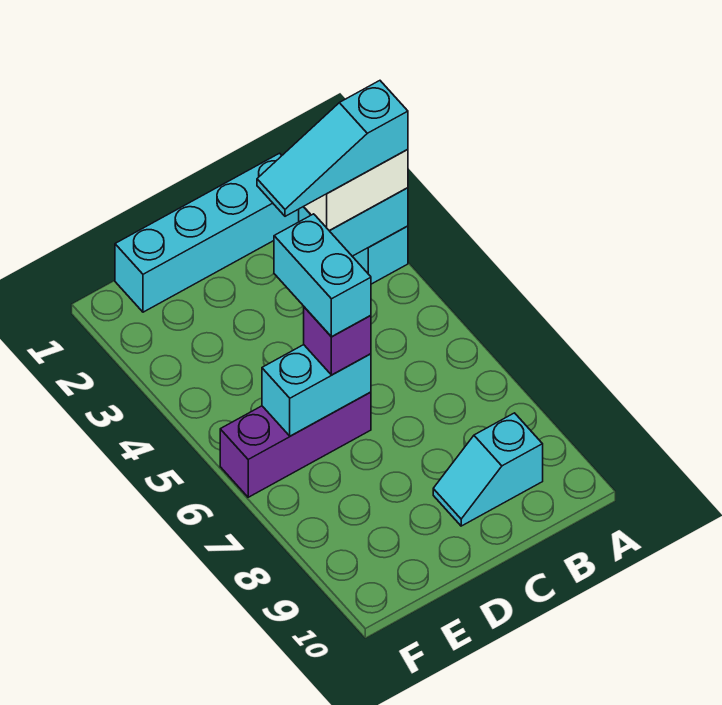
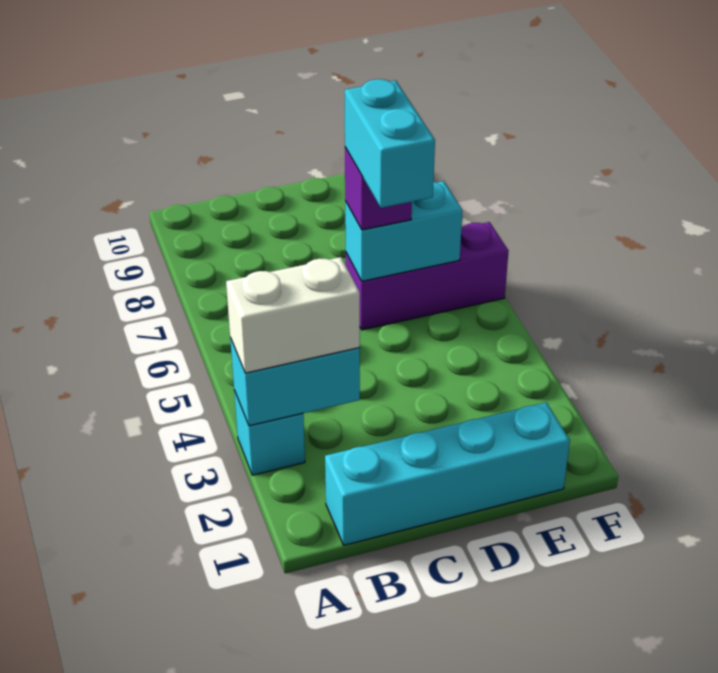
cyan 1x3 slope [257,81,408,216] -> none
cyan 1x2 slope [433,413,543,526] -> none

